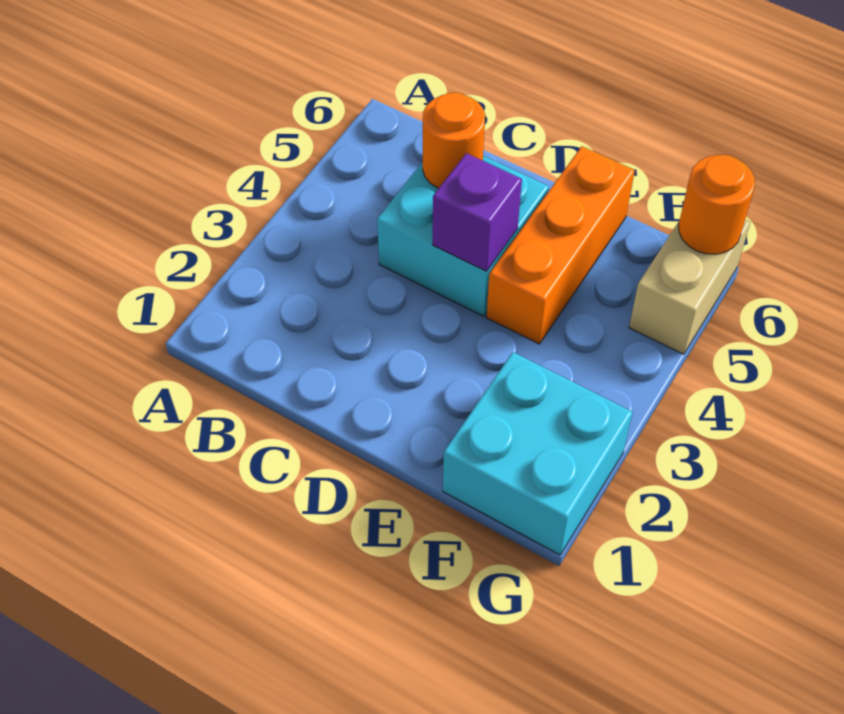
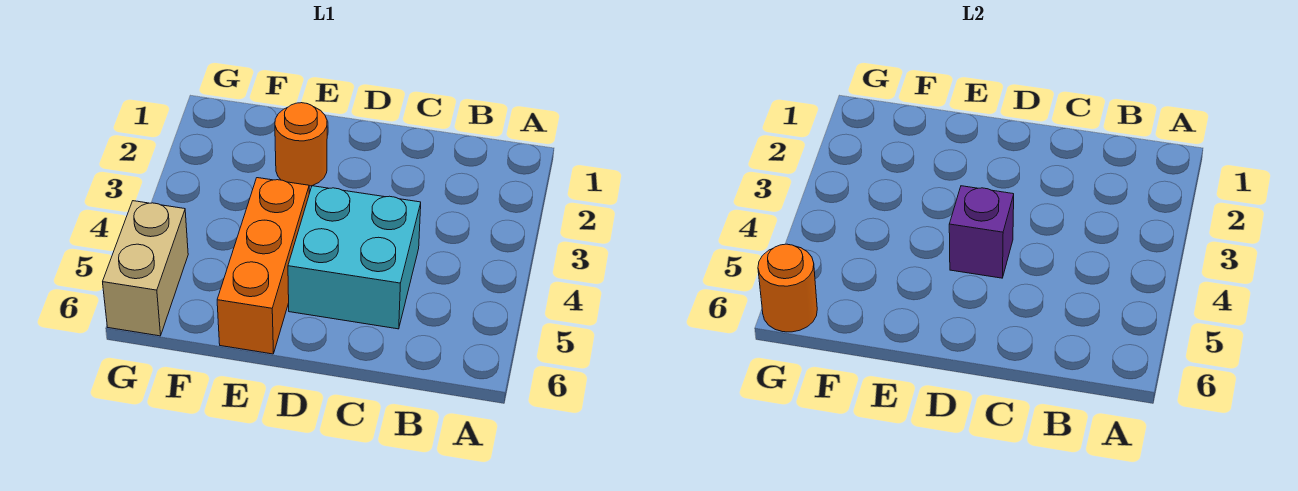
orange 1x1 round brick [423,92,485,188] -> orange 1x1 round brick moved to [275,103,327,186]
cyan 2x2 brick [443,352,632,555] -> none

